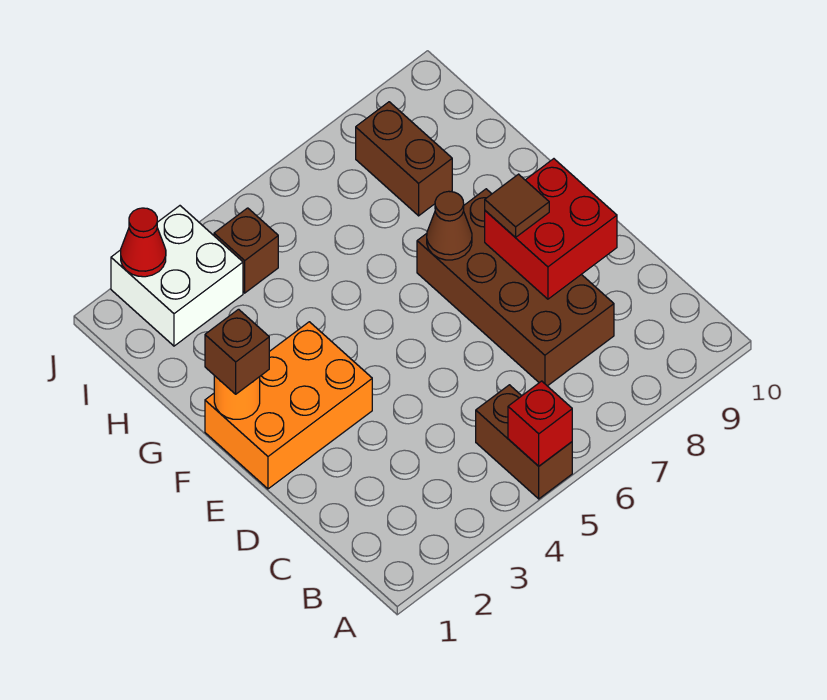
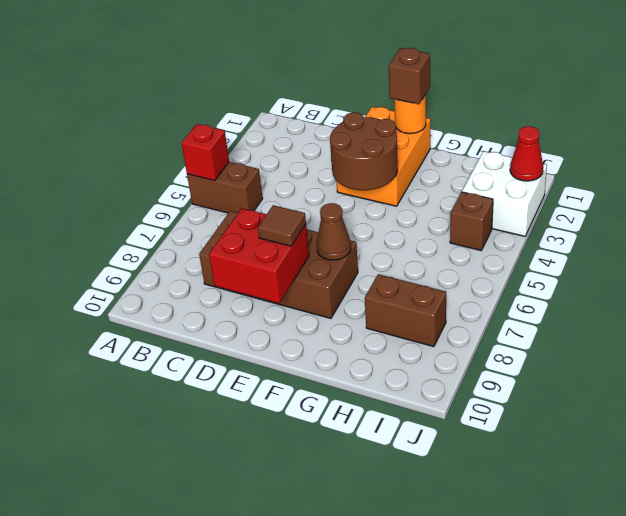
none -> brown 2x2 round brick [330,112,398,190]

